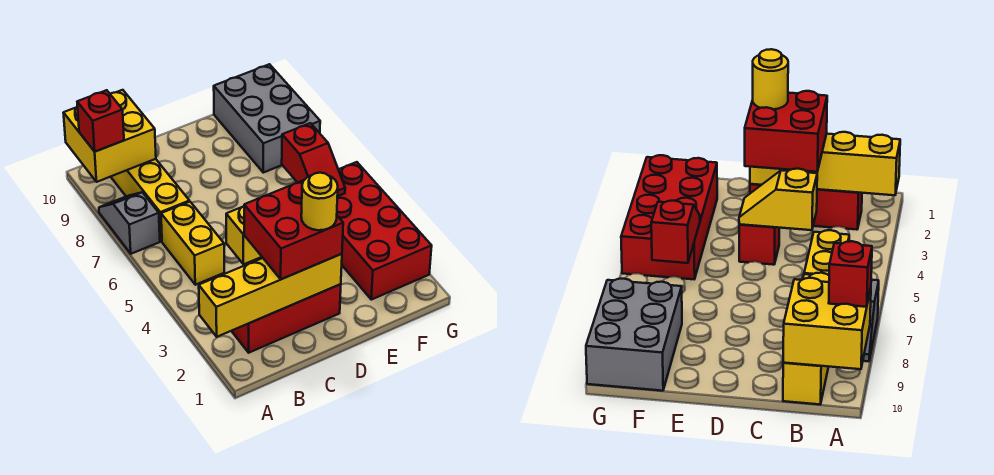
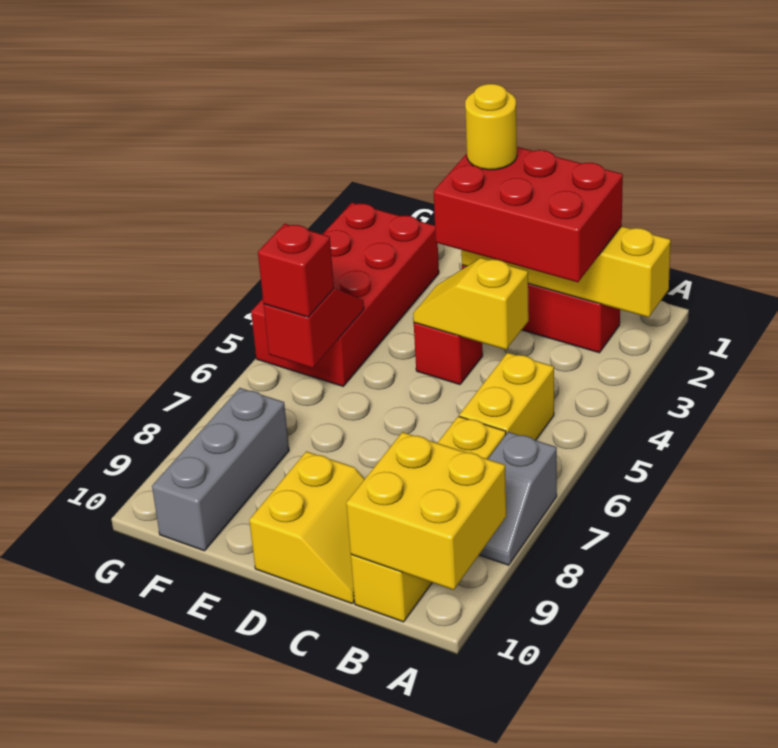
red 1x1 brick [77,90,124,152] -> red 1x1 brick moved to [258,224,334,317]
red 2x2 brick [244,180,343,279] -> red 2x3 brick [433,147,623,282]
none -> yellow 2x2 slope [249,451,365,603]
grey 2x3 brick [214,64,320,173] -> grey 1x3 brick [152,388,289,551]

